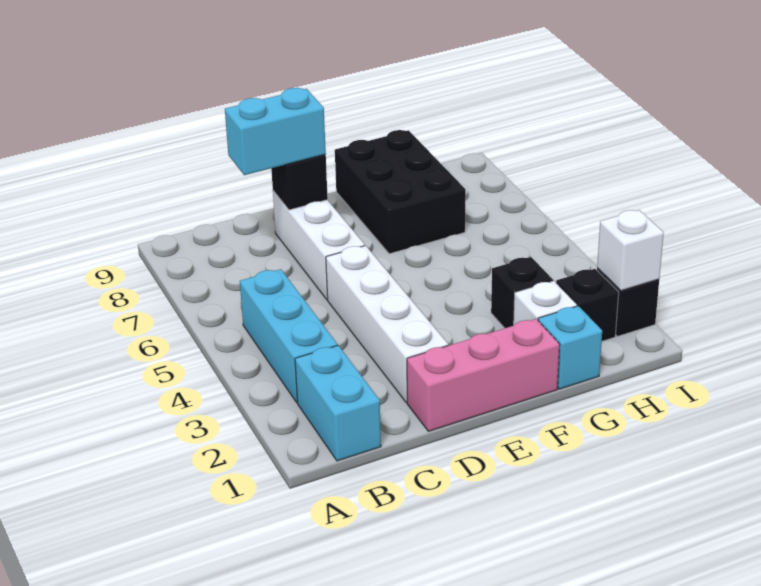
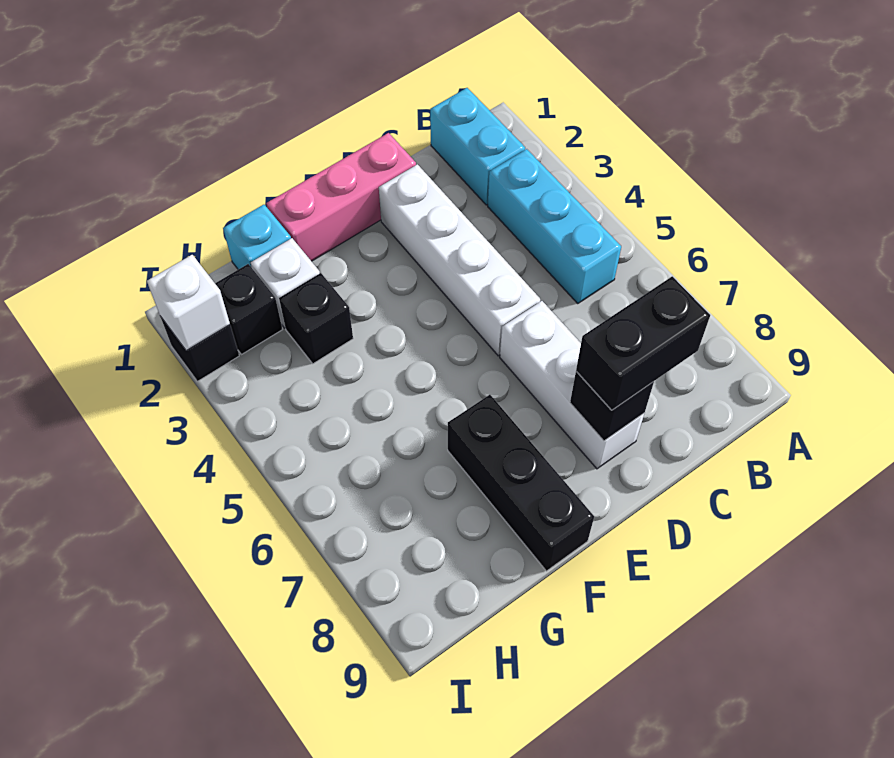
cyan 1x2 brick [225,88,326,175] -> black 1x2 brick [576,276,710,410]
black 2x3 brick [335,130,466,254] -> black 1x3 brick [448,395,594,571]

